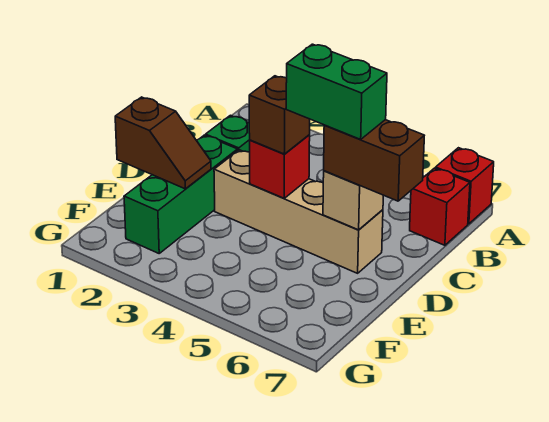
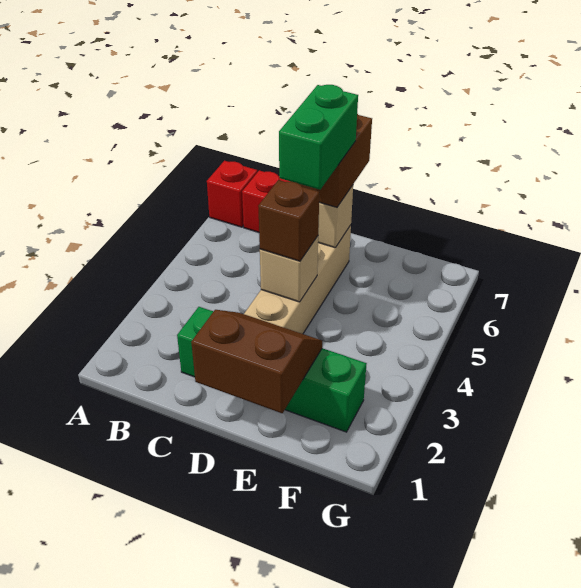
red 1x1 brick [250,135,310,198] -> tan 1x1 brick [260,236,318,302]
brown 1x2 slope [115,97,211,189] -> brown 2x2 slope [191,310,322,413]

